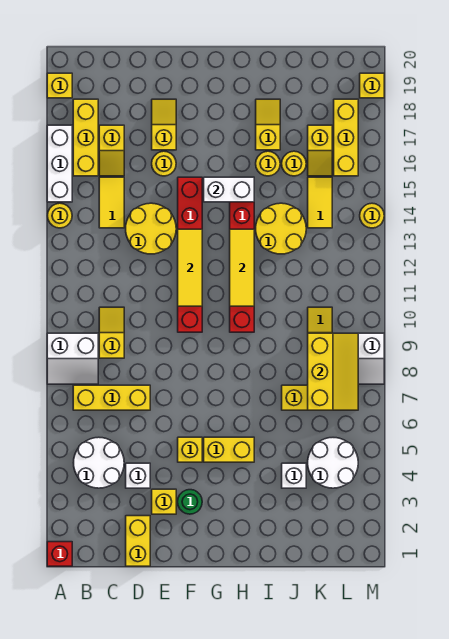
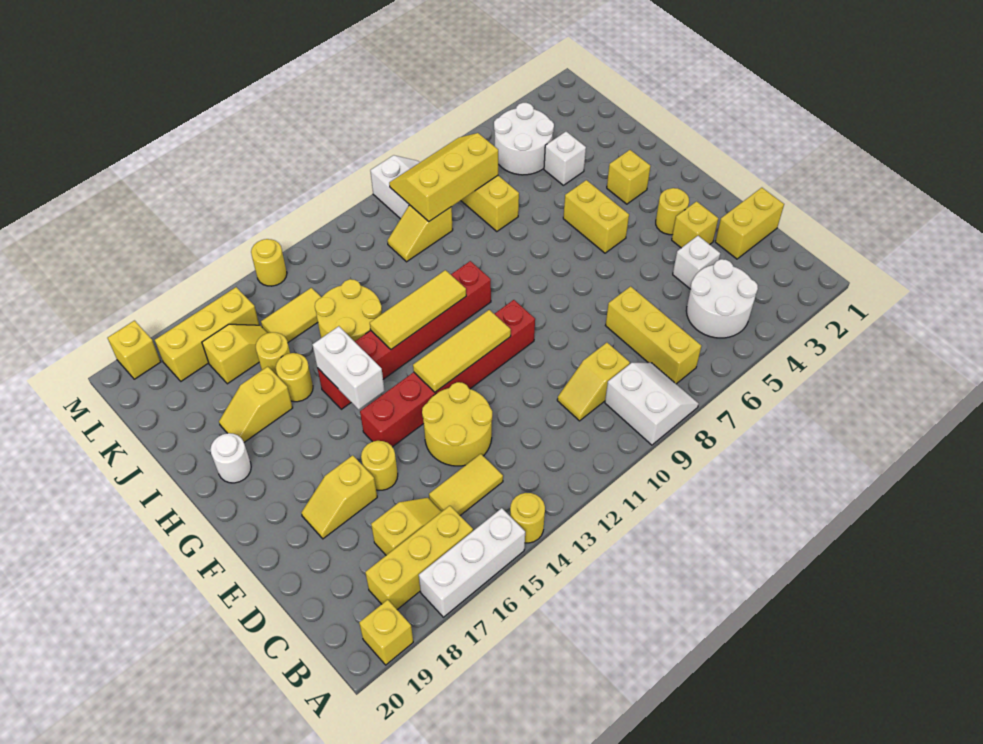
red 1x1 brick [47,542,72,566] -> none
green 1x1 round brick [178,490,202,514] -> yellow 1x1 round brick [656,188,689,235]
yellow 1x1 brick [178,437,202,462] -> yellow 1x1 brick moved to [607,150,651,204]
none -> white 1x1 round brick [210,433,251,483]

